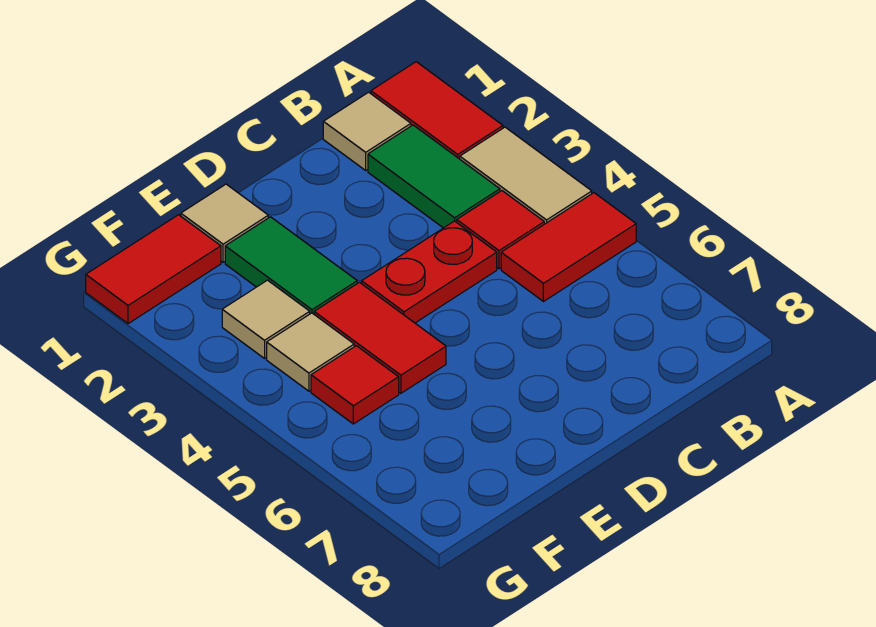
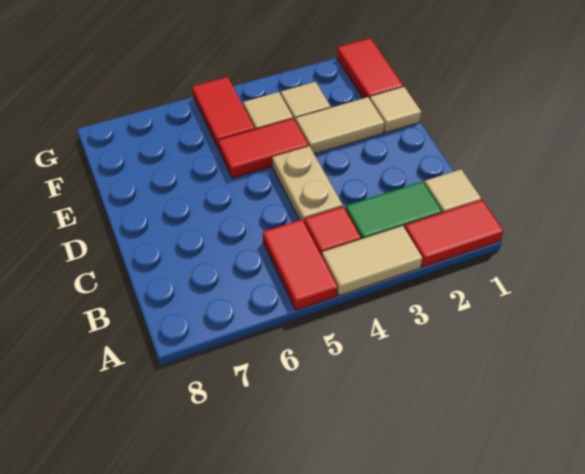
red 1x2 plate [362,221,497,323] -> tan 1x2 plate [272,146,343,221]
green 1x2 tile [225,217,357,314] -> tan 1x2 tile [296,97,385,154]
red 1x1 tile [311,346,399,424] -> red 1x2 tile [192,77,255,149]

